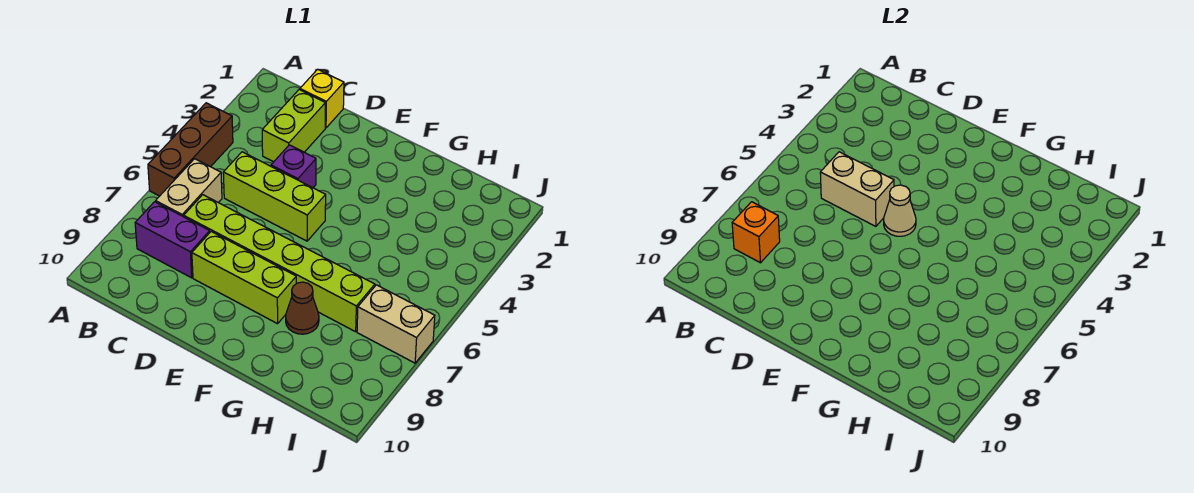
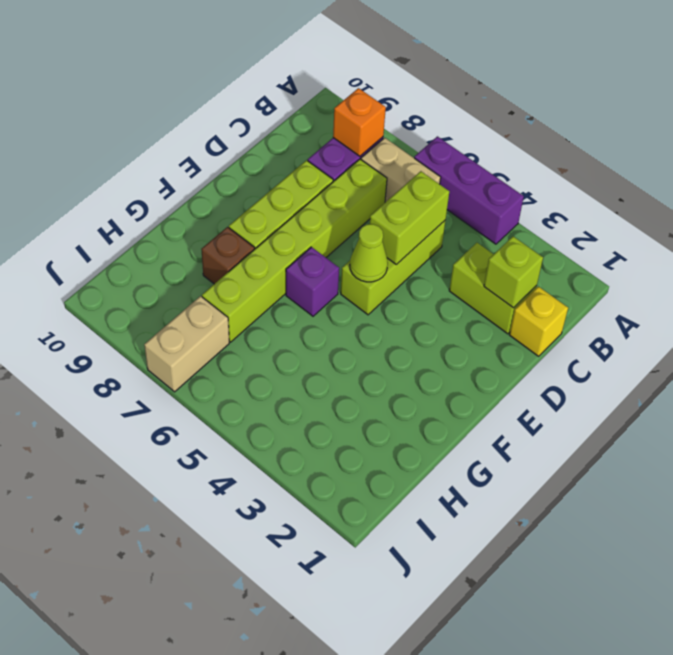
brown 1x3 brick [148,103,233,196] -> purple 1x3 brick [414,136,524,244]
none -> lime 1x1 brick [484,236,543,308]
tan 1x2 brick [820,152,894,226] -> lime 1x2 brick [370,171,449,265]
purple 1x1 brick [271,145,316,188] -> purple 1x1 brick moved to [286,247,339,316]
tan 1x1 cone [884,185,916,236] -> lime 1x1 cone [350,224,388,282]
brown 1x1 cone [286,282,319,334] -> brown 1x1 brick [201,227,255,284]

